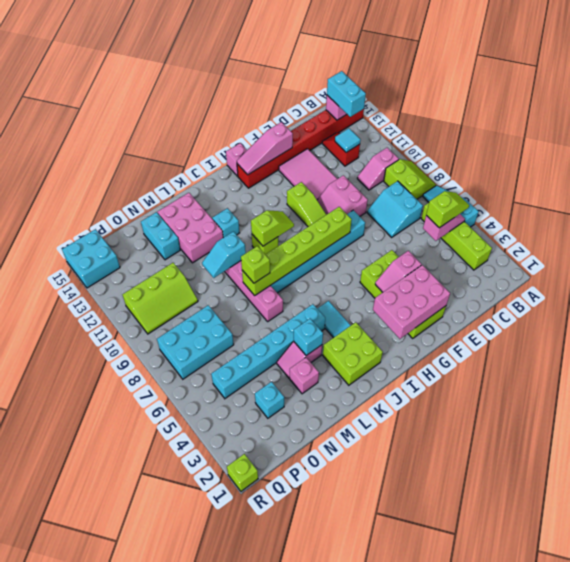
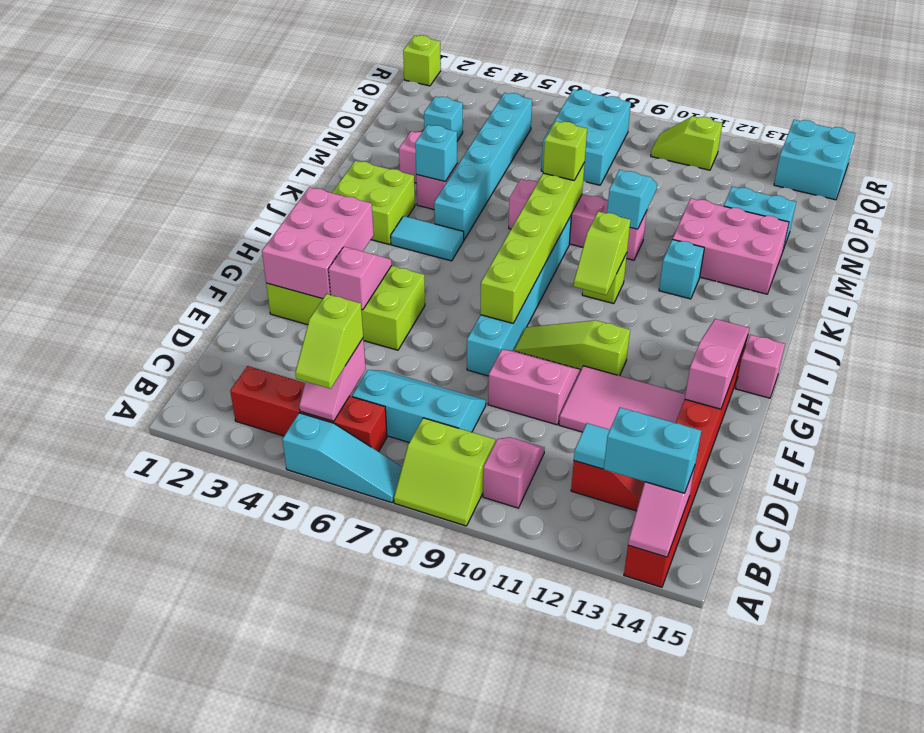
lime 1x4 brick [421,203,492,270] -> red 1x4 brick [230,366,387,452]
cyan 2x2 slope [367,181,423,237] -> cyan 2x3 slope [352,370,486,442]
lime 2x3 slope [122,263,198,334] -> lime 1x2 slope [651,116,722,170]

